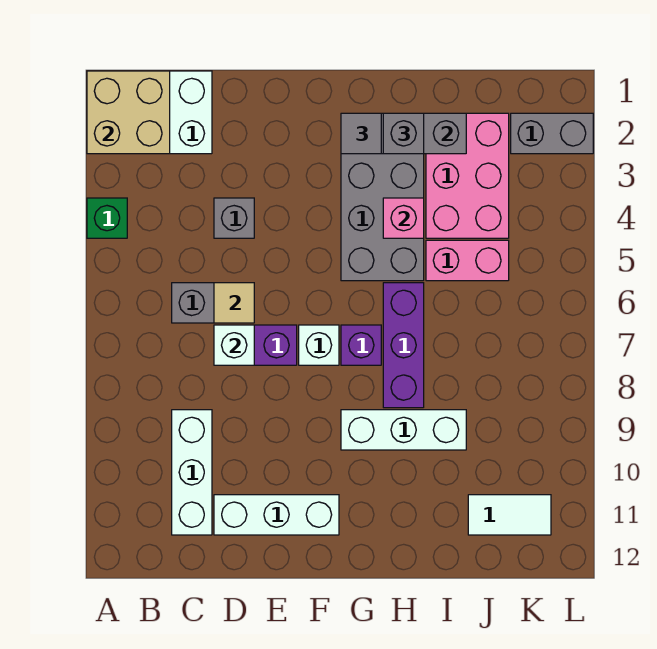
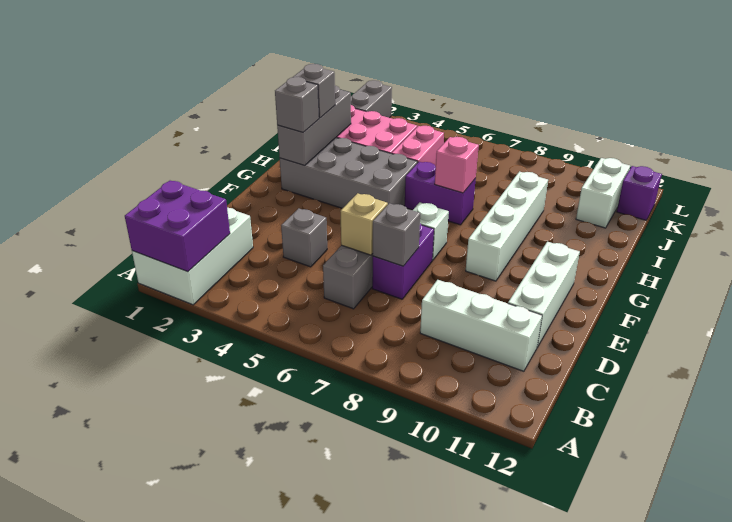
tan 2x2 brick [87,71,170,154] -> purple 2x2 brick [125,181,230,272]
green 1x1 brick [87,198,127,238] -> none
tan 1x1 tile [214,283,254,323] -> tan 1x1 brick [340,193,388,255]
white 1x1 brick [214,325,254,365] -> grey 1x1 brick [373,203,420,266]
grey 1x1 tile [341,113,381,154] -> grey 1x1 brick [275,77,319,132]
purple 1x1 brick [341,325,381,365] -> purple 1x1 brick moved to [617,166,662,220]
white 1x3 brick [341,410,466,450] -> white 1x4 brick [466,172,548,281]
pink 1x1 brick [383,198,424,238] -> pink 1x1 brick moved to [435,137,479,193]
purple 1x3 brick [383,283,424,408] -> purple 1x2 brick [405,162,476,225]
white 1x2 tile [468,495,551,535] -> white 1x2 brick [576,158,630,228]

